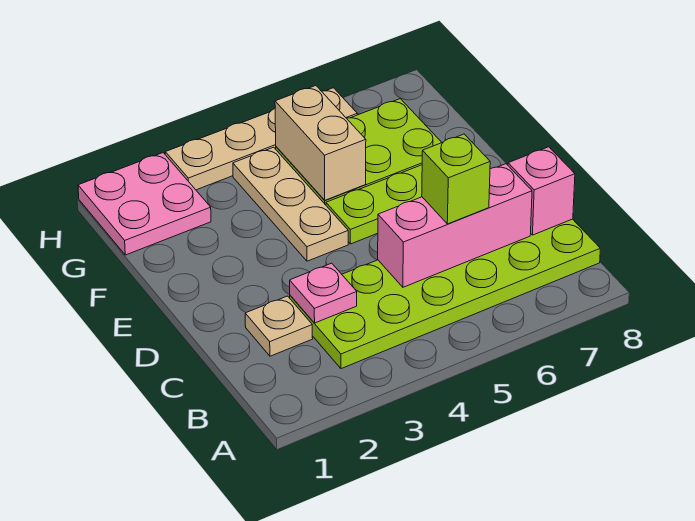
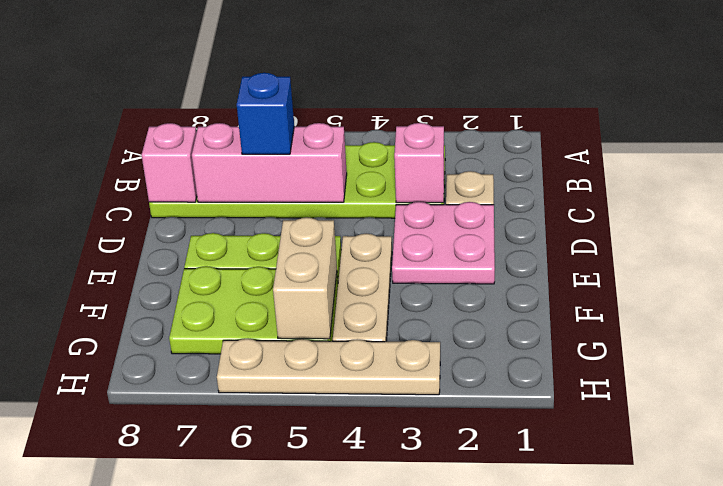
pink 1x1 plate [290,263,357,323] -> pink 1x1 brick [394,123,444,203]
lime 1x1 brick [422,134,490,224] -> blue 1x1 brick [237,73,294,154]
pink 2x2 plate [78,153,211,255] -> pink 2x2 plate moved to [392,202,495,284]

